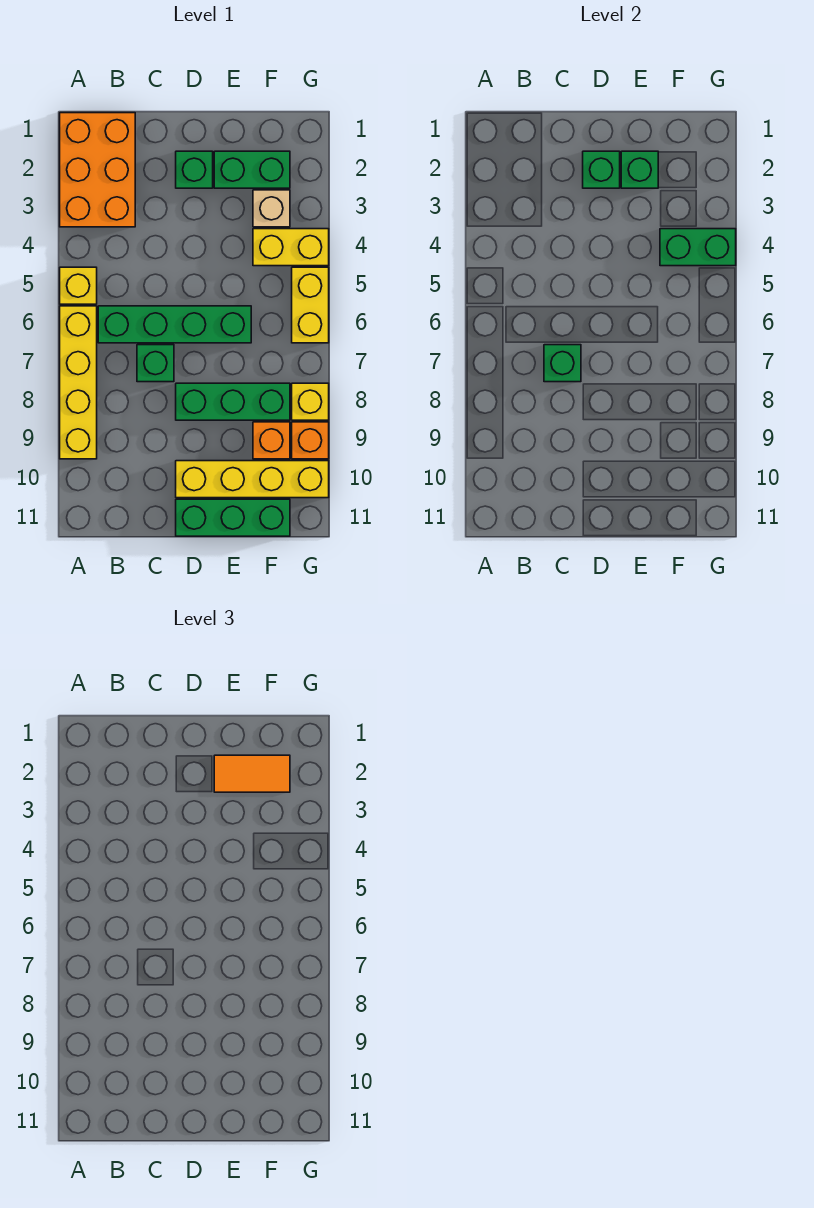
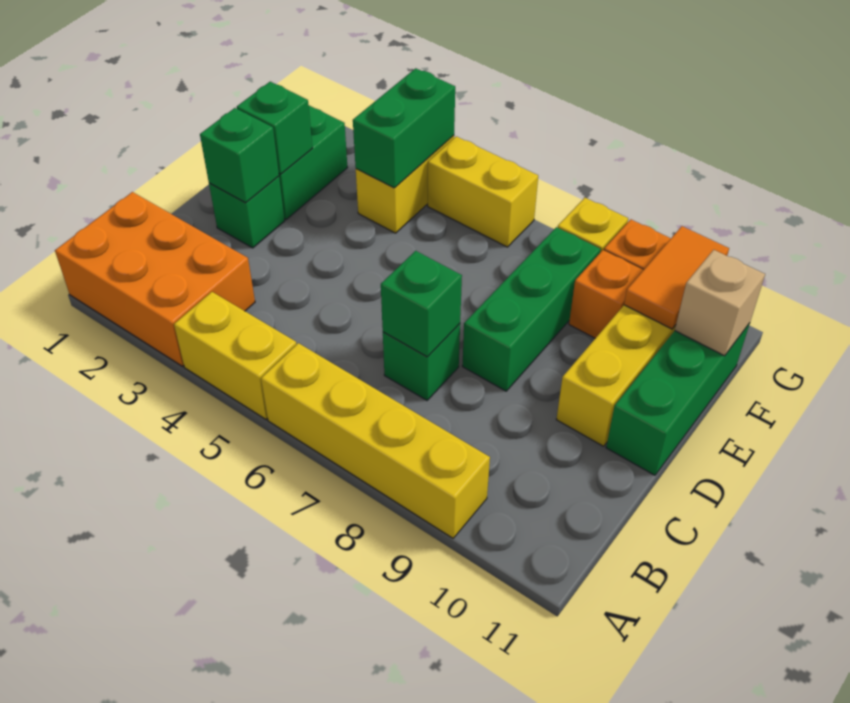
yellow 1x1 brick [60,267,97,304] -> yellow 1x2 brick [174,292,297,419]
green 1x4 brick [98,306,251,343] -> none
orange 1x2 tile [214,755,290,792] -> orange 1x2 tile moved to [624,226,729,329]
tan 1x1 brick [253,190,290,227] -> tan 1x1 brick moved to [675,250,765,356]

